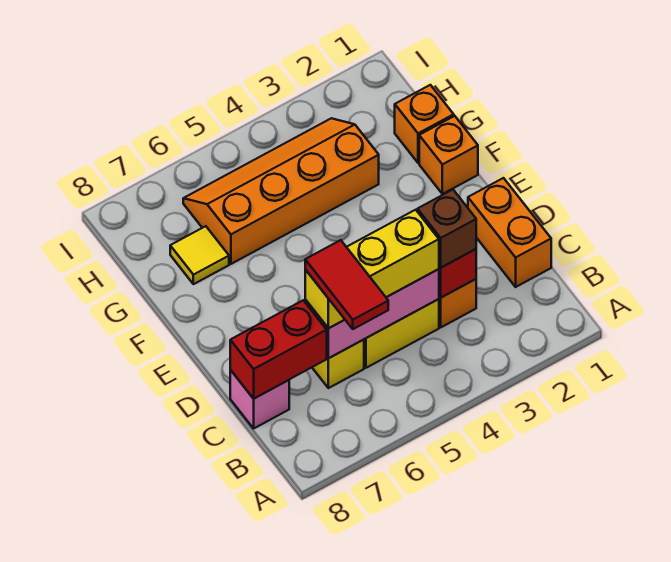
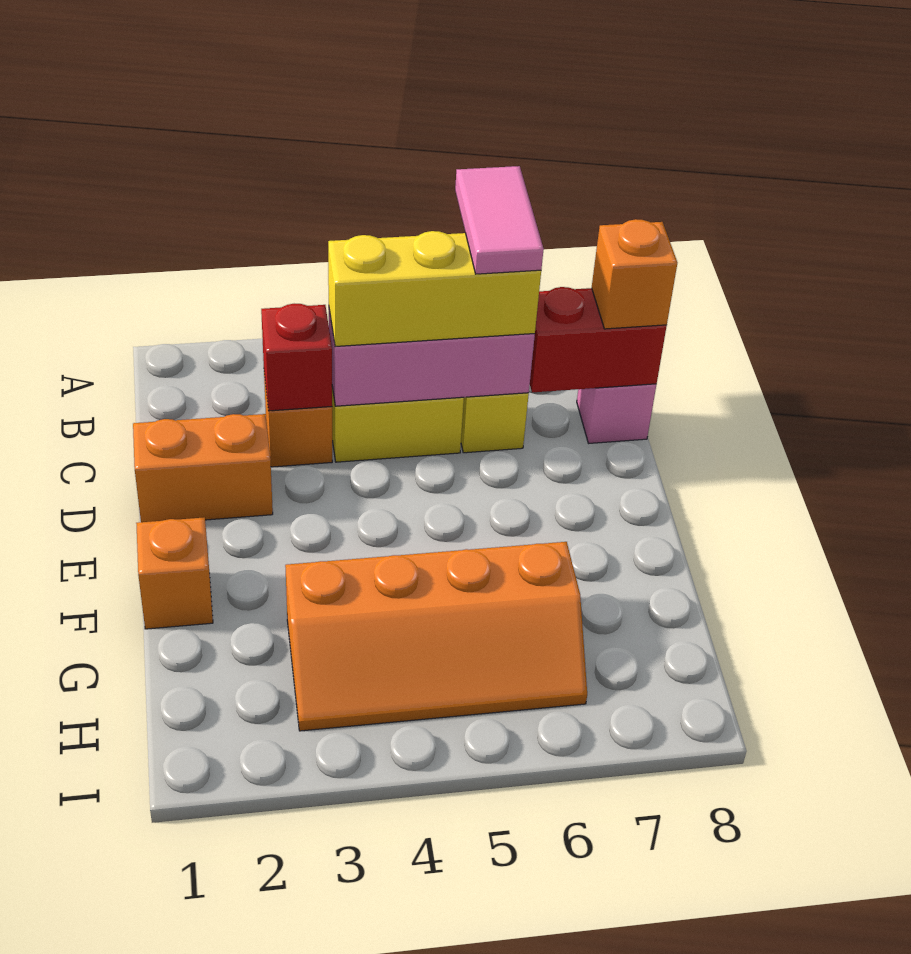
red 1x2 tile [305,240,388,329] -> pink 1x2 tile [455,166,544,274]
orange 1x2 brick [468,178,551,287] -> orange 1x2 brick turned to [133,414,273,522]
brown 1x1 brick [417,190,476,268] -> none
orange 1x1 brick [395,85,454,163] -> orange 1x1 brick moved to [592,219,677,329]
yellow 1x1 tile [170,226,229,284] -> none

